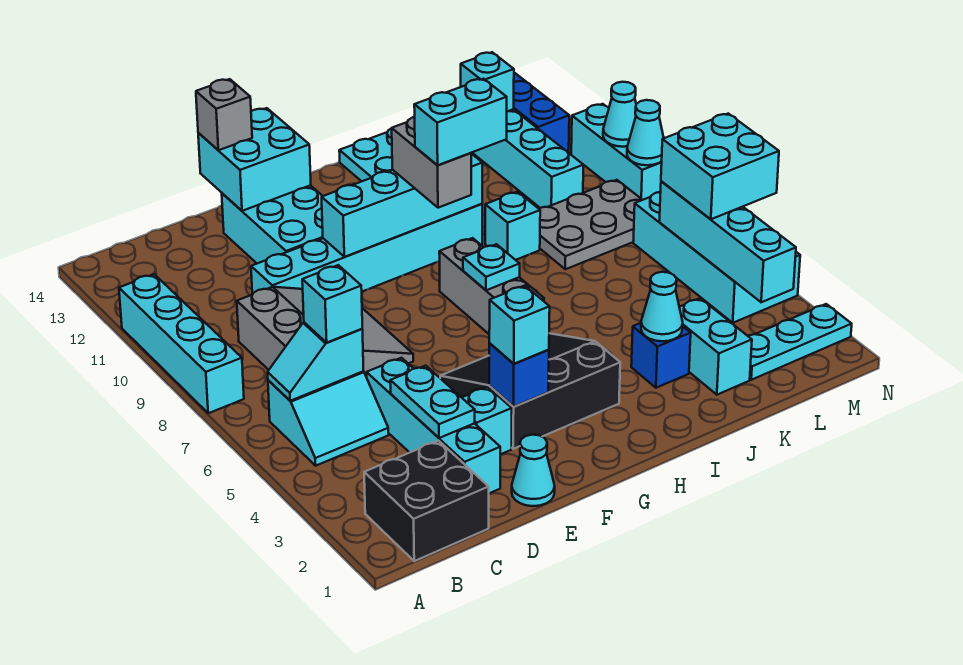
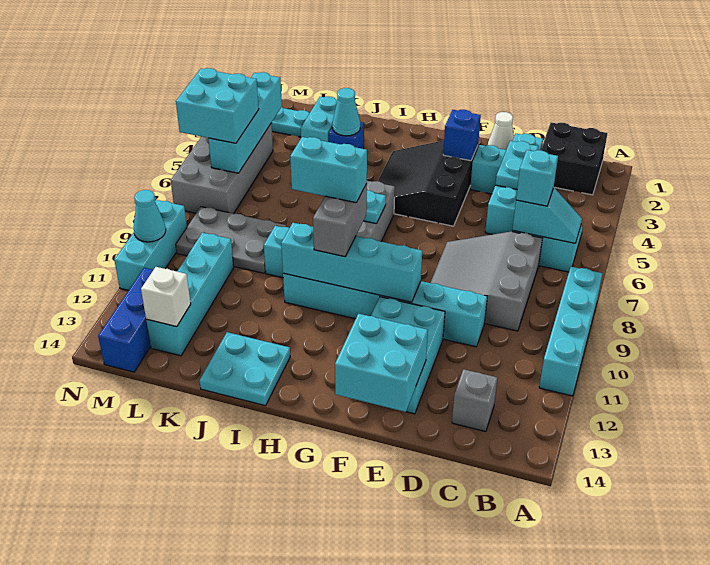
cyan 1x1 cone [512,435,555,506] -> white 1x1 cone [488,112,514,150]
grey 1x1 brick [196,79,252,150] -> grey 1x1 brick moved to [452,369,497,432]
black 3x3 slope [440,333,620,449] -> black 3x3 slope turned to [378,140,478,226]
cyan 1x1 brick [489,286,550,364] -> none
cyan 1x1 brick [461,52,514,111] -> white 1x1 brick [141,267,191,327]
cyan 2x4 brick [633,192,800,323] -> grey 2x4 brick [171,124,273,214]
cyan 1x1 cone [627,100,664,165] -> none

